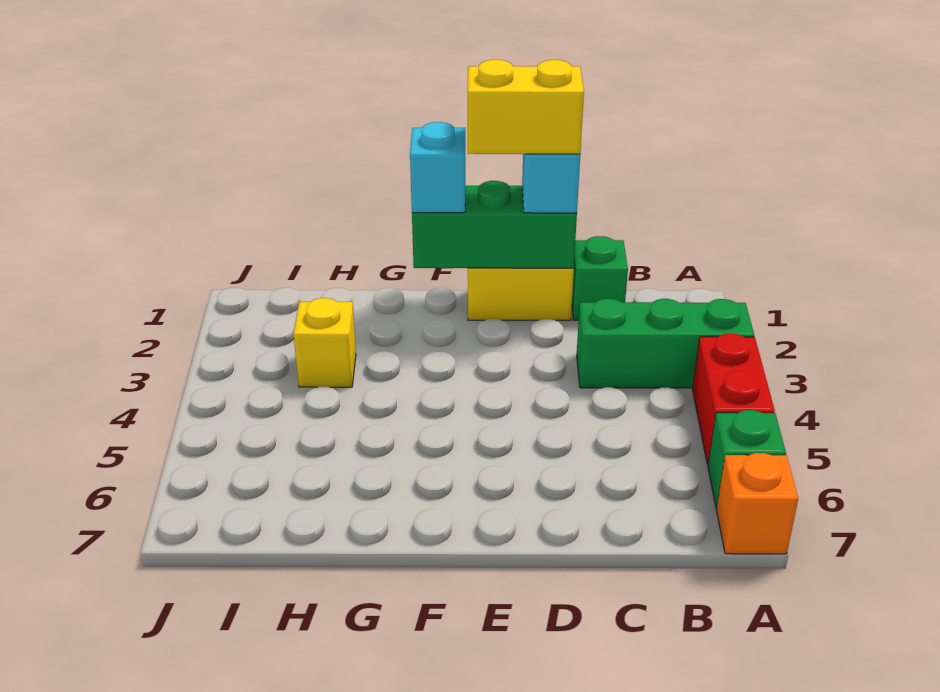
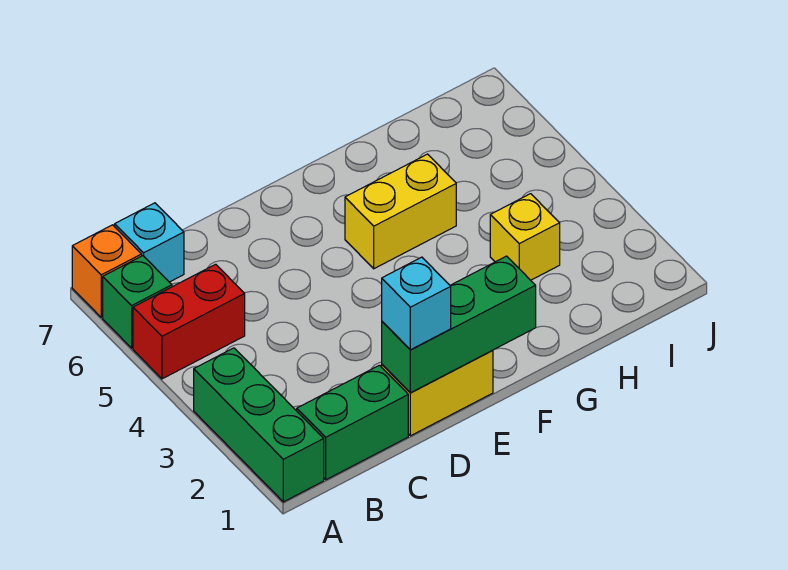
green 1x3 brick [577,299,754,388] -> green 1x3 brick turned to [194,348,324,502]
red 1x2 brick [693,333,775,465] -> red 1x2 brick turned to [133,264,245,379]
green 1x1 brick [572,236,628,320] -> green 1x2 brick [297,365,408,480]
yellow 1x2 brick [468,60,584,154] -> yellow 1x2 brick moved to [345,154,456,269]
cyan 1x1 brick [410,122,465,213] -> cyan 1x1 brick moved to [115,203,184,282]

